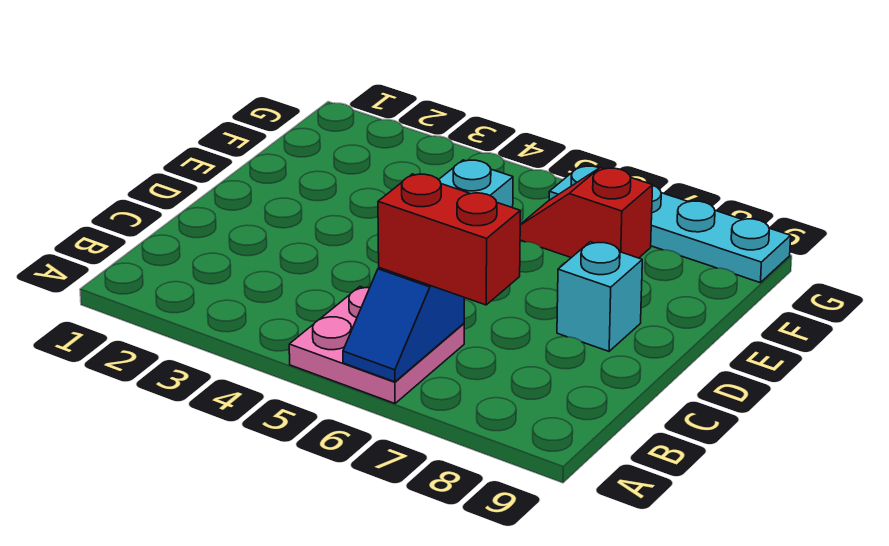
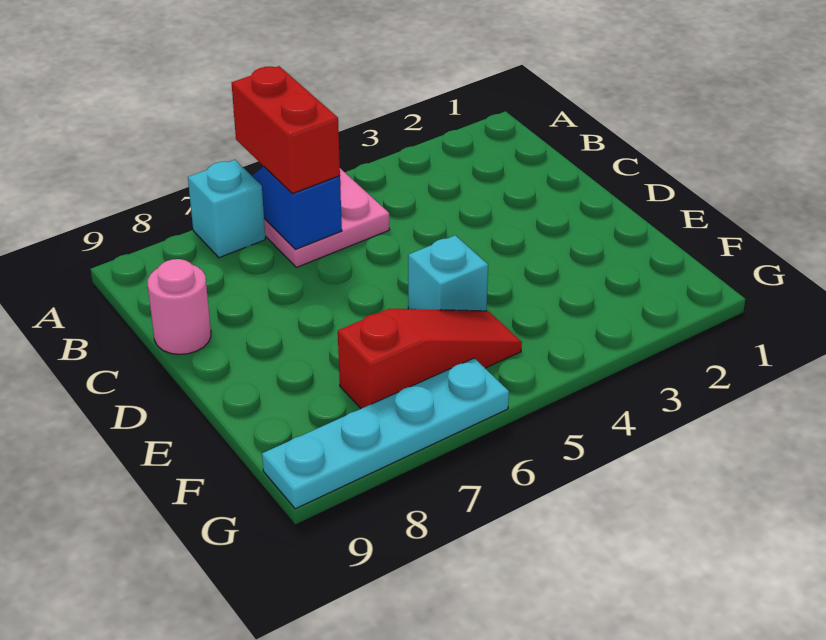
red 1x2 brick [378,174,520,305] -> red 1x2 brick turned to [232,66,340,194]
none -> pink 1x1 round brick [148,259,211,354]
cyan 1x1 brick [557,242,642,351] -> cyan 1x1 brick moved to [188,160,265,258]
red 1x2 slope [520,168,653,258] -> red 1x3 slope [338,308,522,409]

